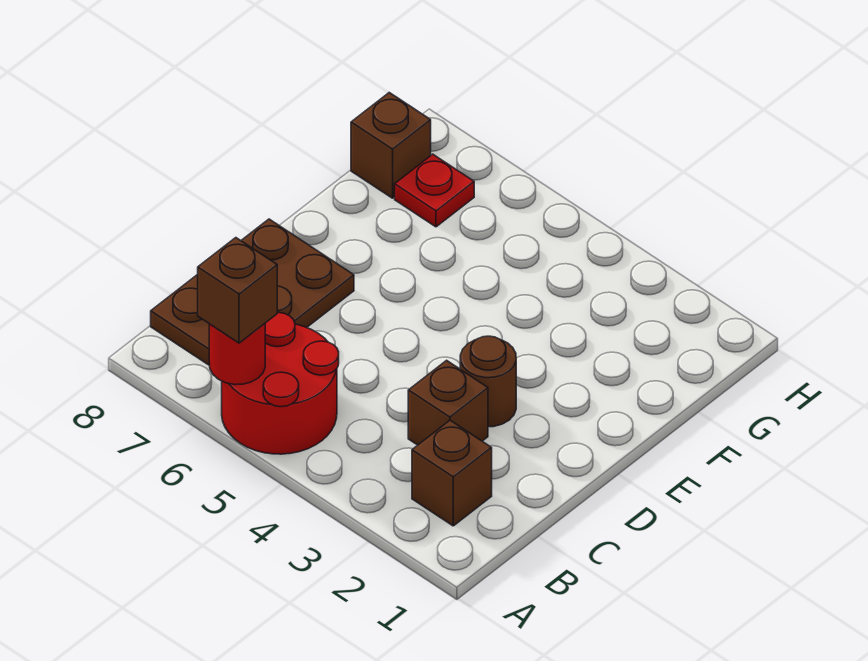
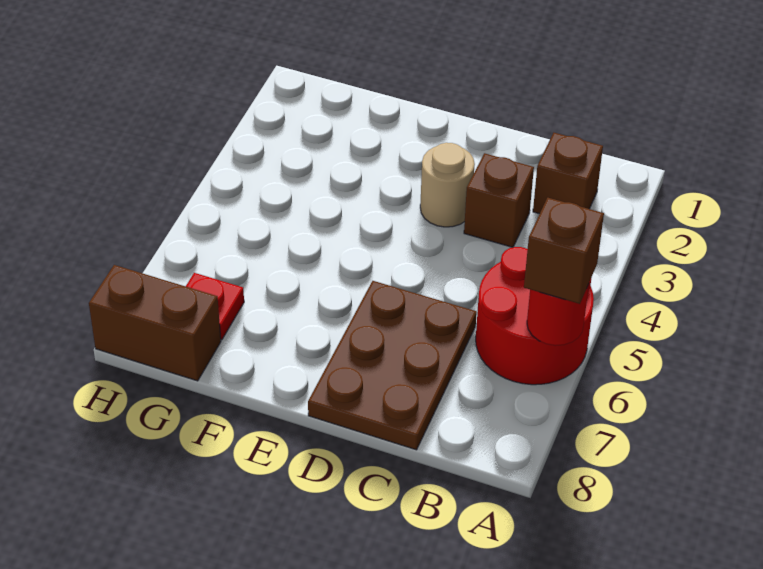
brown 2x3 plate [151,219,354,366] -> brown 2x3 plate turned to [308,281,477,450]
brown 1x1 round brick [460,336,516,427] -> tan 1x1 round brick [420,143,475,227]
brown 1x1 brick [351,93,431,198] -> brown 1x2 brick [89,265,221,381]

